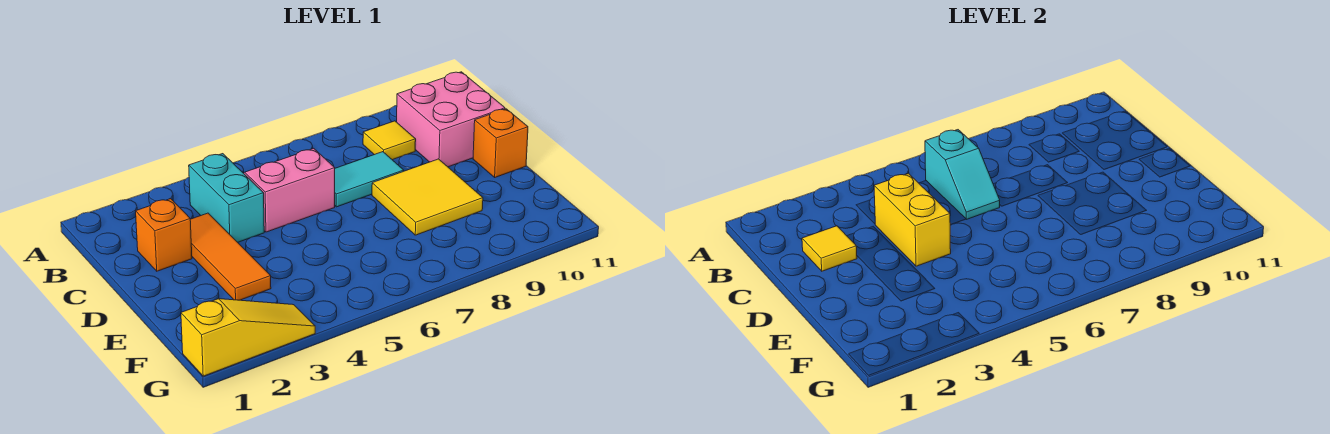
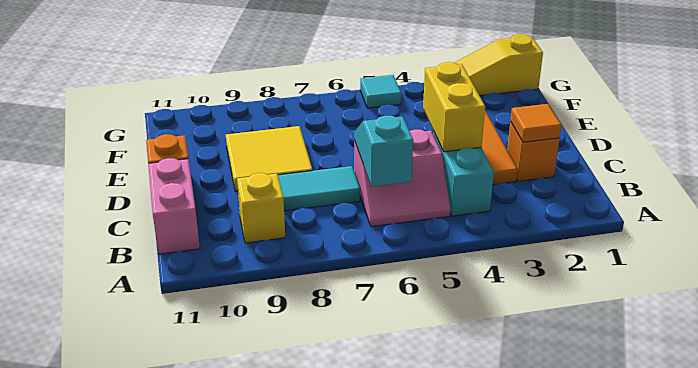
yellow 1x1 tile [363,121,416,160] -> yellow 1x1 brick [237,173,285,243]
pink 2x2 brick [397,72,505,167] -> pink 1x2 brick [148,158,200,254]
yellow 1x1 tile [802,226,857,271] -> orange 1x1 tile [510,104,562,142]
none -> cyan 1x1 tile [360,75,401,108]

